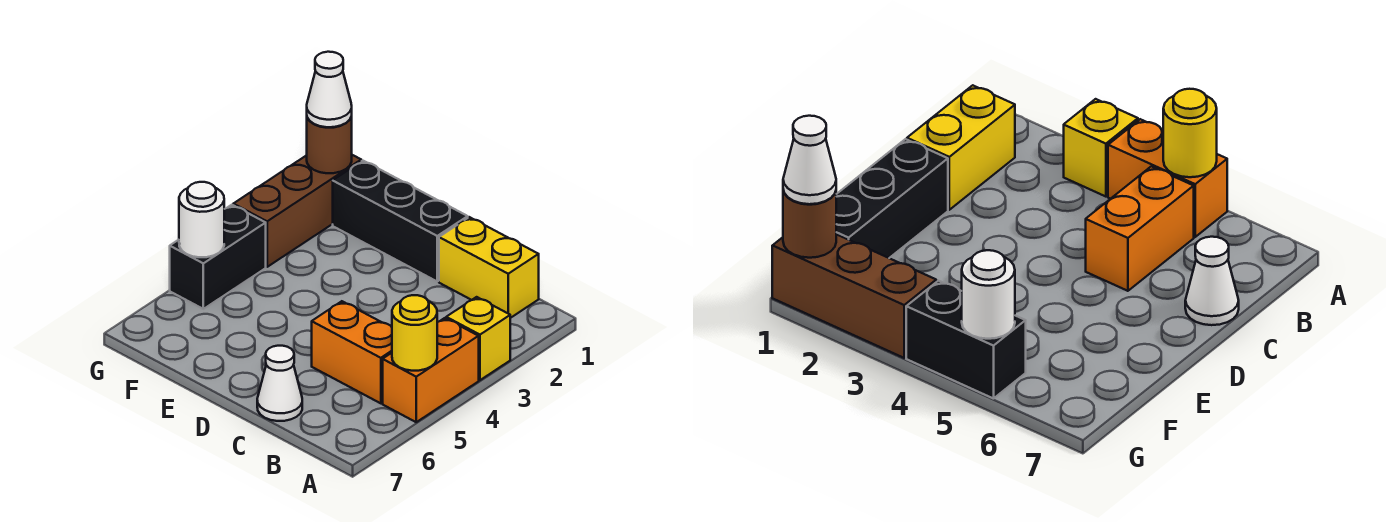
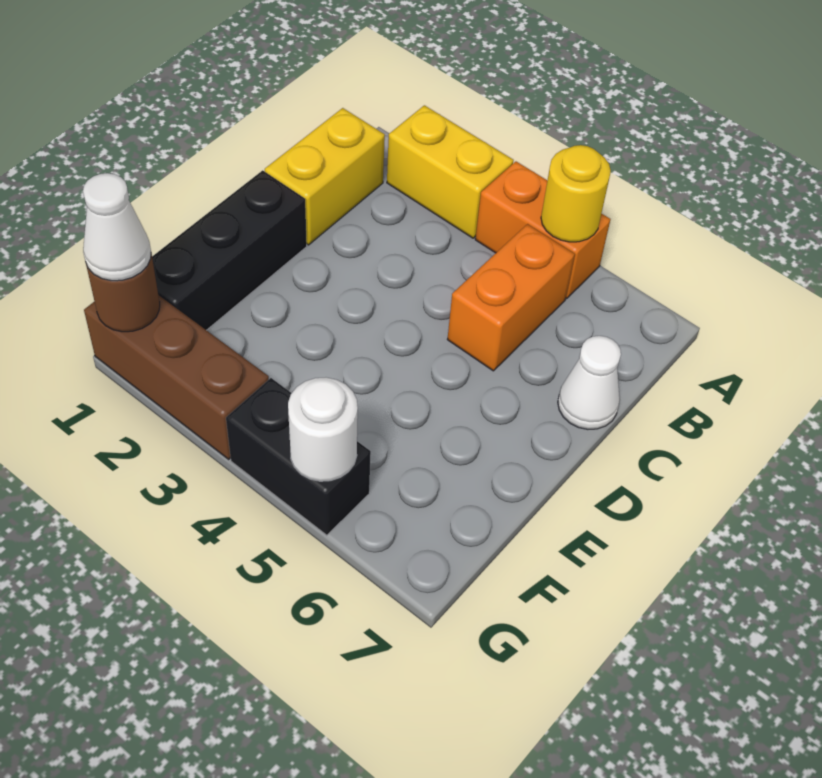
yellow 1x1 brick [446,297,510,380] -> yellow 1x2 brick [387,105,514,238]

